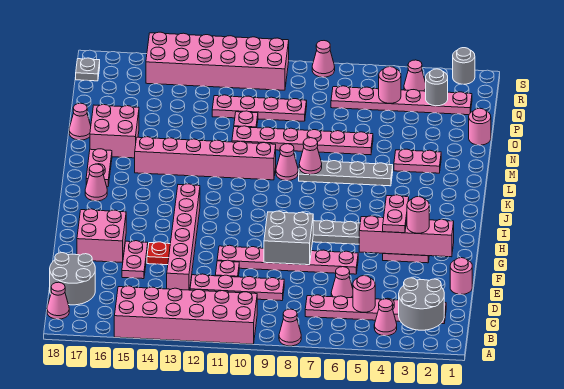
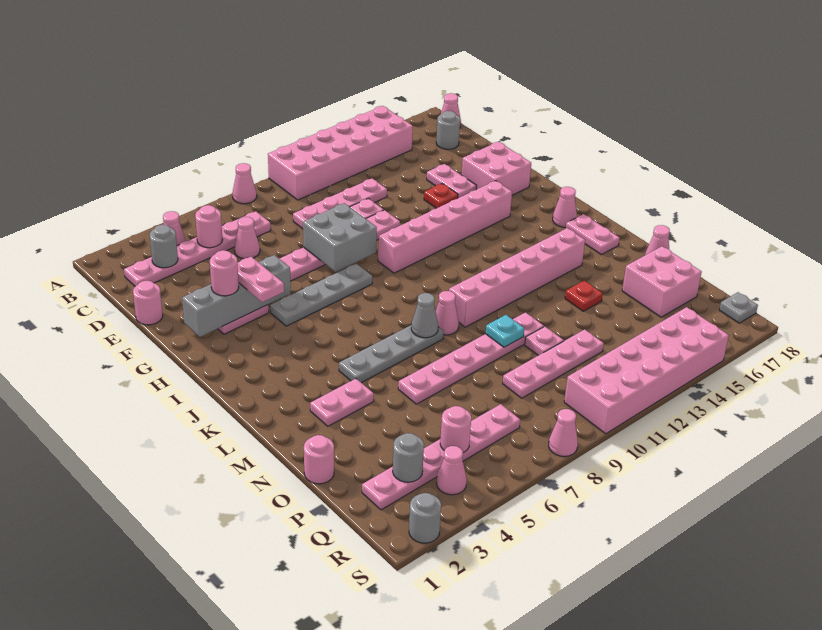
grey 2x2 round brick [399,278,444,330] -> grey 1x1 round brick [150,225,178,268]
grey 2x2 round brick [50,253,95,305] -> grey 1x1 round brick [436,111,460,149]
pink 1x6 brick [167,184,200,290] -> pink 1x6 brick turned to [378,181,512,273]
pink 1x4 brick [359,216,454,257] -> grey 1x4 brick [182,255,291,337]
pink 1x1 cone [299,138,322,175] -> grey 1x1 cone [411,293,438,338]
pink 2x2 brick [90,105,139,158] -> pink 2x2 brick moved to [622,246,702,317]
none -> cyan 1x1 plate [486,315,524,347]
none -> red 1x1 plate [565,281,603,311]

